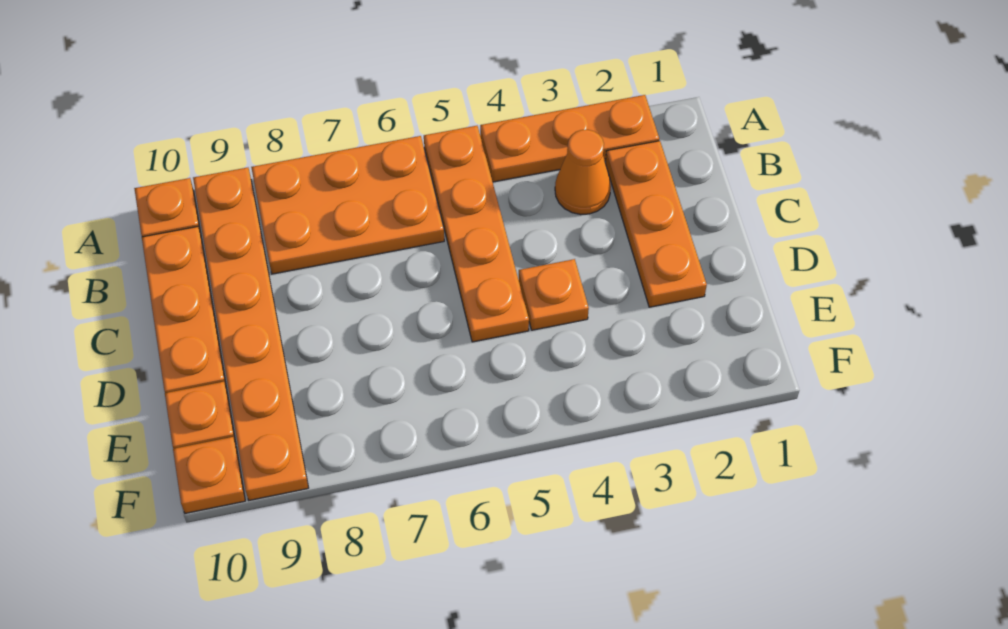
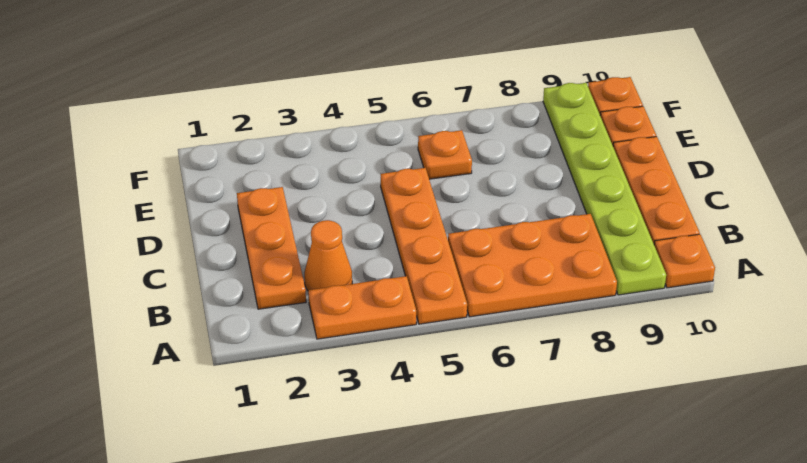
orange 1x3 plate [480,95,659,182] -> orange 1x2 plate [308,276,416,339]
orange 1x6 plate [193,168,309,500] -> lime 1x6 plate [543,83,666,295]
orange 1x1 plate [519,259,589,330] -> orange 1x1 plate moved to [418,130,472,179]

